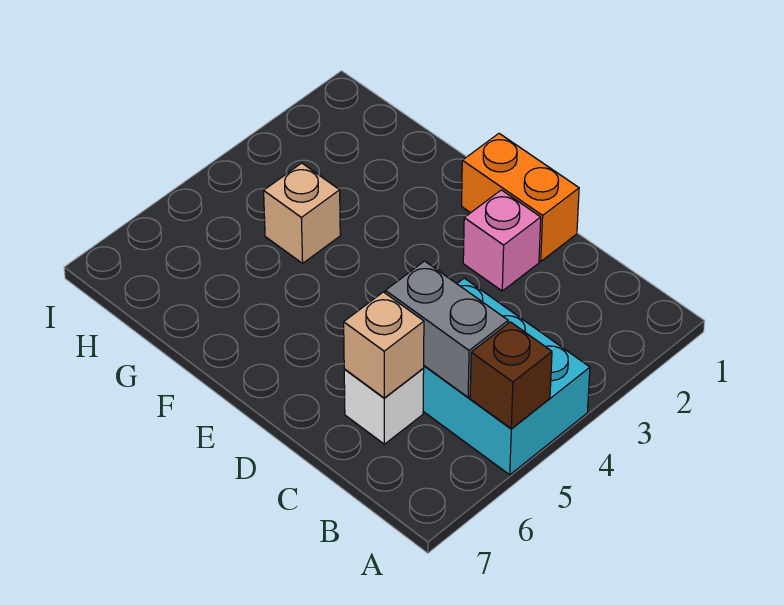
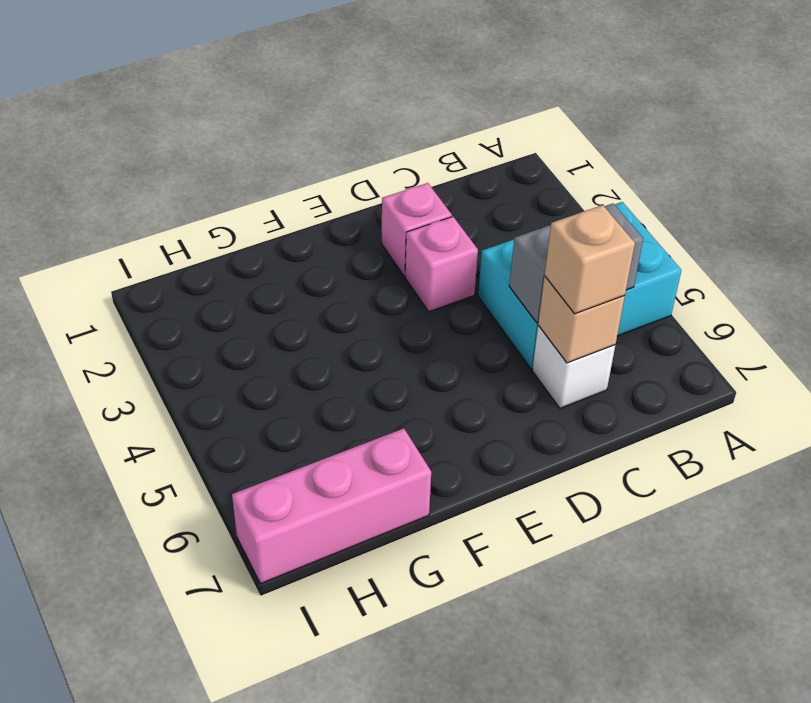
brown 1x1 brick [470,322,552,429] -> none
orange 1x2 brick [462,134,579,261] -> none
none -> pink 1x1 brick [405,217,478,312]
tan 1x1 brick [264,163,340,263] -> tan 1x1 brick moved to [545,205,635,314]
none -> pink 1x3 brick [232,428,431,584]

